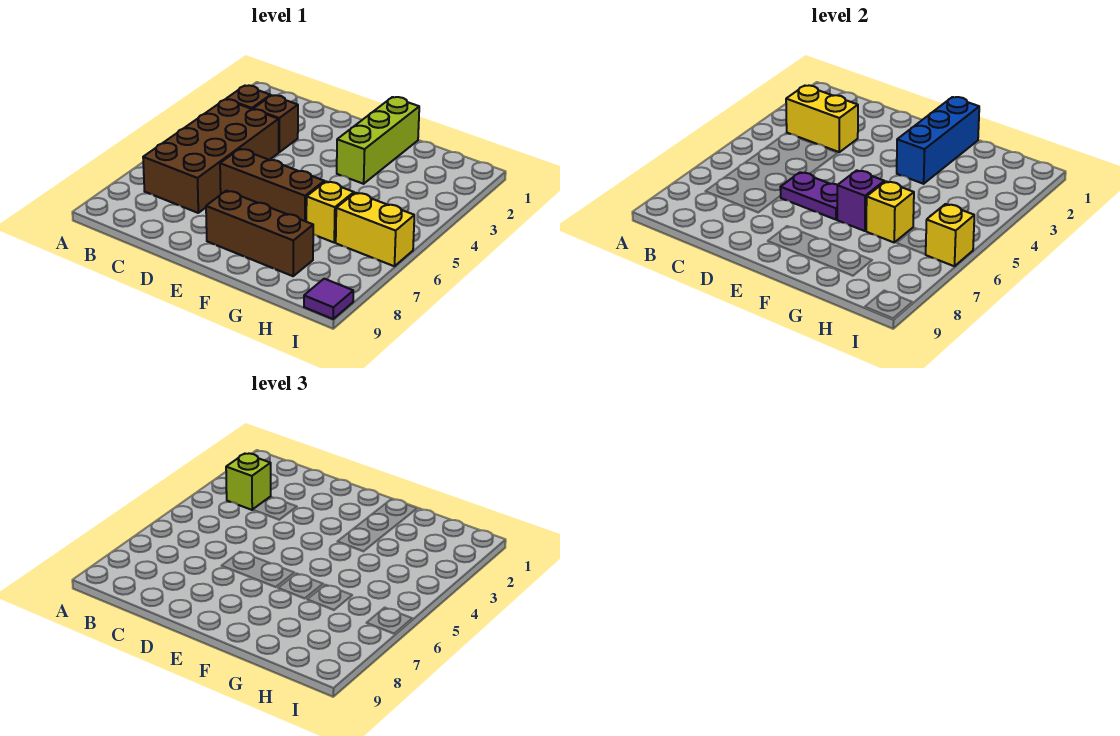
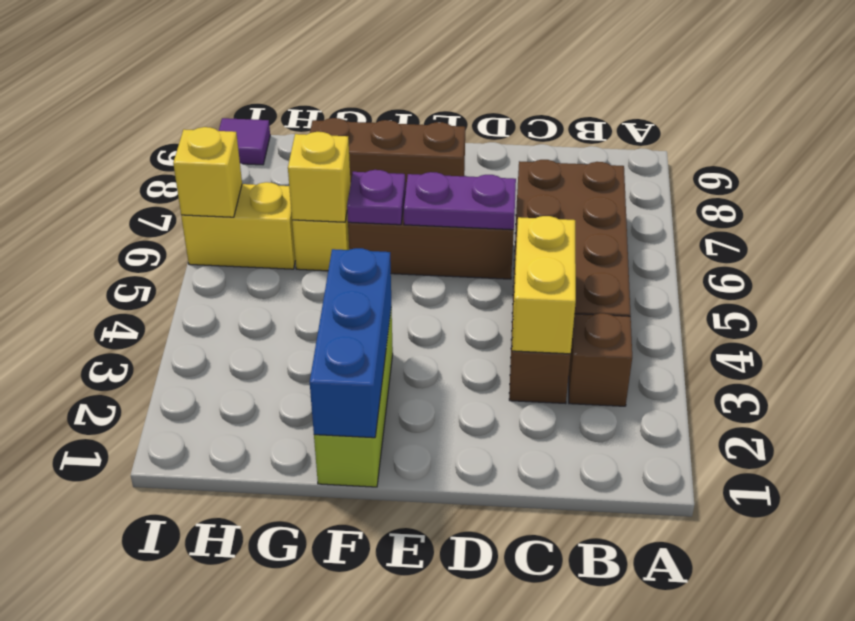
yellow 1x2 brick [786,85,858,152] -> yellow 1x2 brick turned to [512,216,576,354]
lime 1x1 brick [226,453,271,510] -> none
purple 1x1 brick [837,170,884,231] -> purple 1x1 plate [347,170,405,225]

